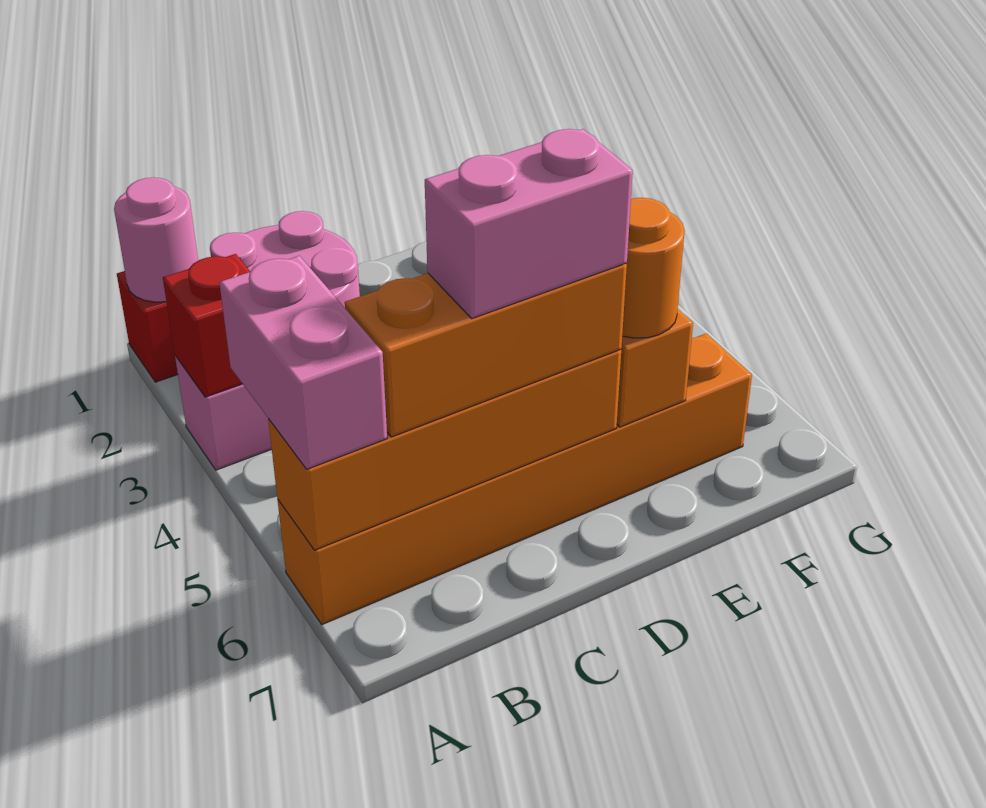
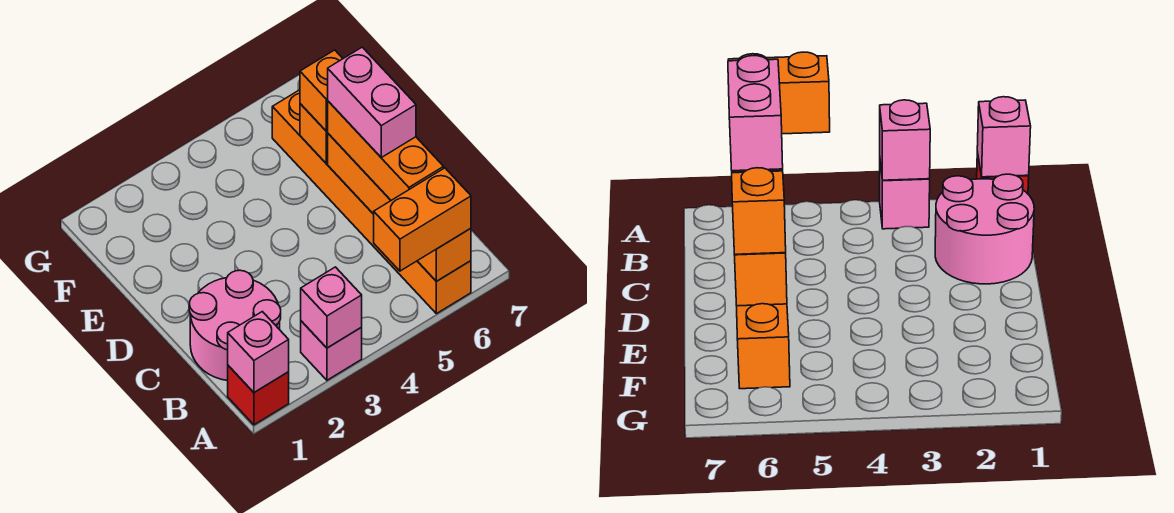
pink 1x1 round brick [114,177,198,302] -> pink 1x1 brick [228,312,289,392]
red 1x1 brick [163,254,250,397] -> pink 1x1 brick [301,267,362,348]
pink 1x2 brick [219,256,387,469] -> orange 1x2 brick [374,168,471,271]
orange 1x1 round brick [622,198,684,338] -> orange 1x1 brick [300,50,343,131]

